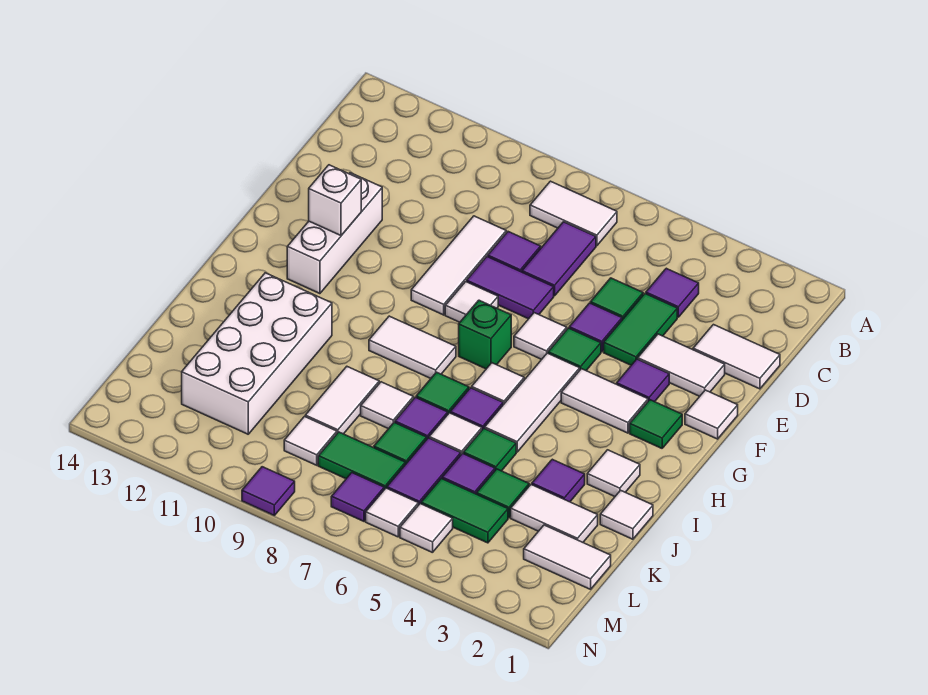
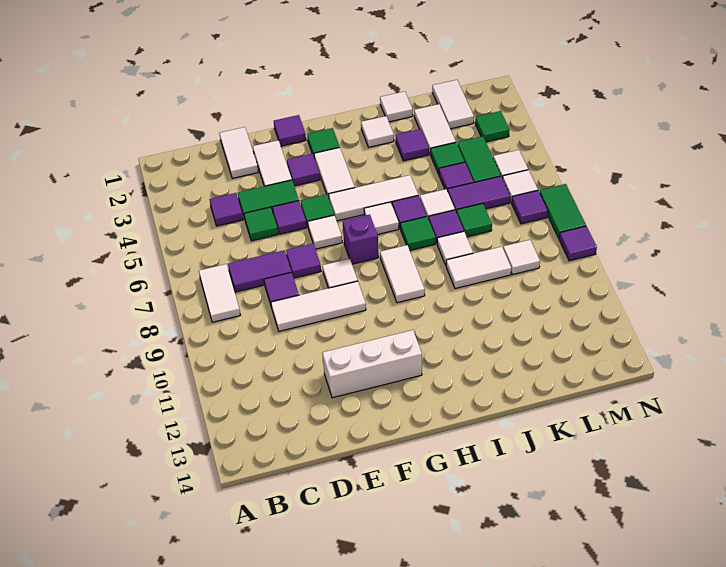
purple 1x2 tile [467,257,554,319] -> purple 1x1 tile [286,244,321,278]
white 1x1 tile [685,390,738,439] -> purple 1x1 tile [274,115,306,146]
white 1x1 brick [309,165,361,235] -> none
green 1x1 brick [459,300,511,369] -> purple 1x1 brick [343,215,379,264]
white 2x4 brick [182,273,332,434] -> none
green 1x1 tile [463,428,516,471] -> green 1x1 tile moved to [475,111,509,142]
green 1x2 tile [318,432,405,490] -> green 1x2 tile moved to [540,184,586,238]

